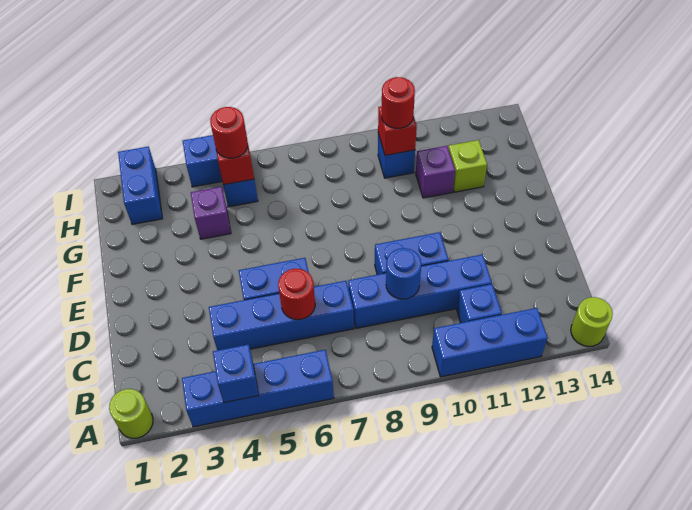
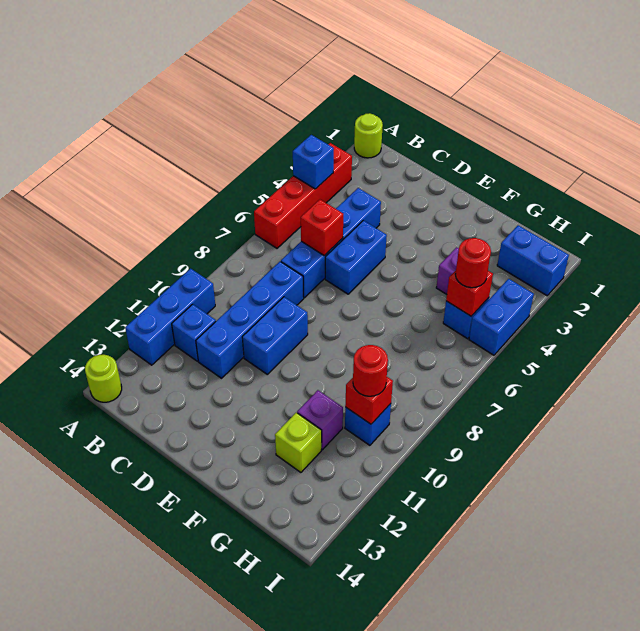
blue 1x4 brick [182,350,334,427] -> red 1x4 brick [254,143,352,248]
red 1x1 round brick [278,269,315,320] -> red 1x1 brick [301,200,343,256]
blue 1x1 round brick [386,248,421,299] -> none

